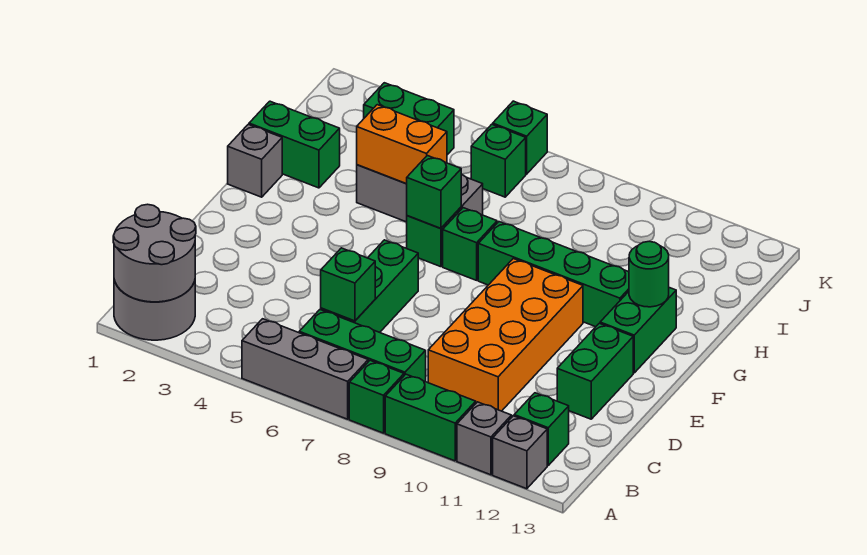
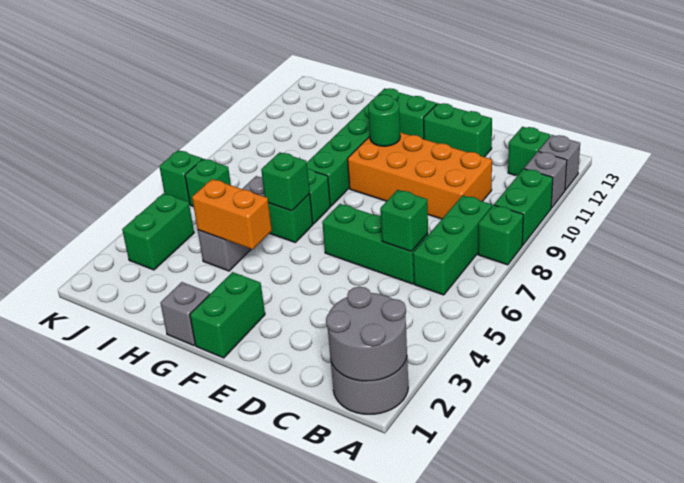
grey 1x3 brick [242,319,368,419] -> none
green 1x1 round brick [629,241,669,307] -> green 1x1 round brick moved to [368,94,400,146]
green 1x2 brick [249,101,340,188] -> green 1x2 brick moved to [190,272,265,358]
orange 1x2 brick [357,105,447,184] -> orange 1x2 brick turned to [192,179,272,249]

